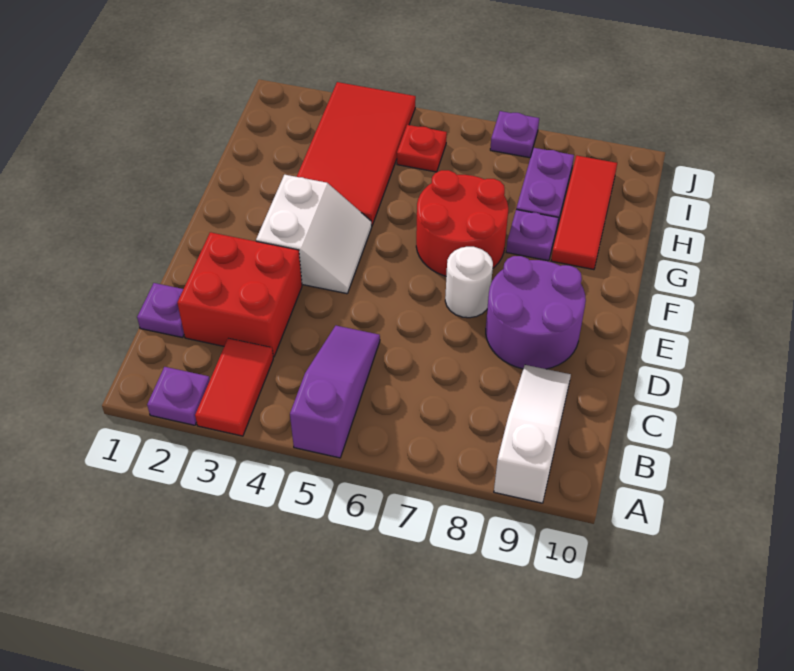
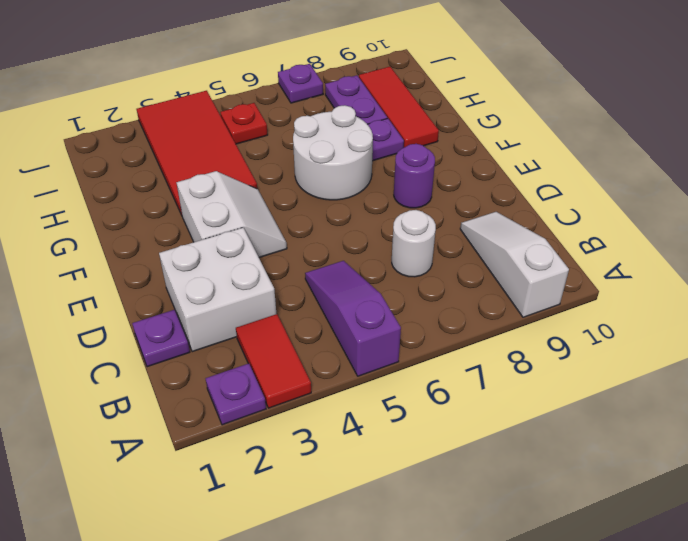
red 2x2 brick [177,232,302,357] -> white 2x2 brick [159,228,276,352]
purple 2x2 round brick [486,256,586,369] -> purple 1x1 round brick [394,144,435,208]
white 1x1 round brick [445,247,493,318] -> white 1x1 round brick moved to [392,210,436,277]
red 2x2 round brick [416,170,508,276] -> white 2x2 round brick [293,105,373,200]

